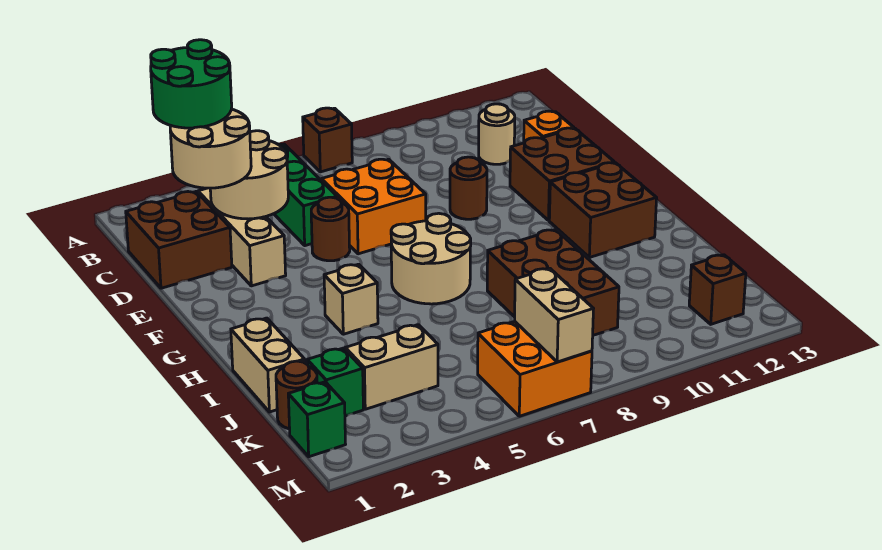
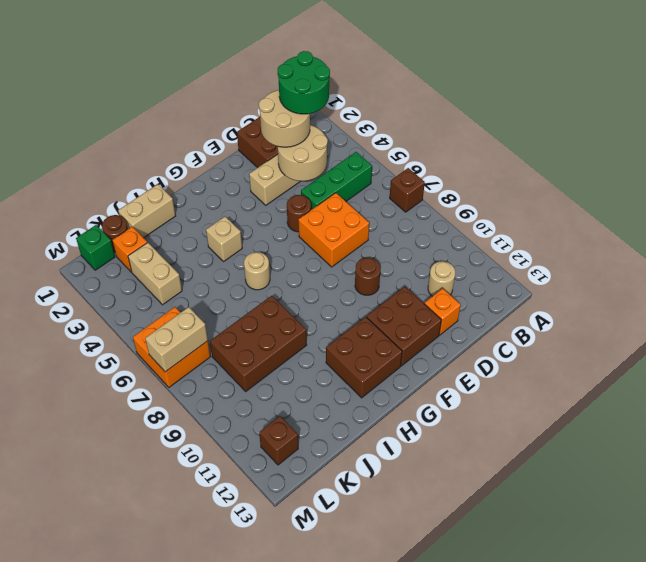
tan 2x2 round brick [391,213,471,304] -> tan 1x1 round brick [244,252,270,290]
green 1x1 brick [307,348,363,416] -> orange 1x1 brick [113,227,147,272]

